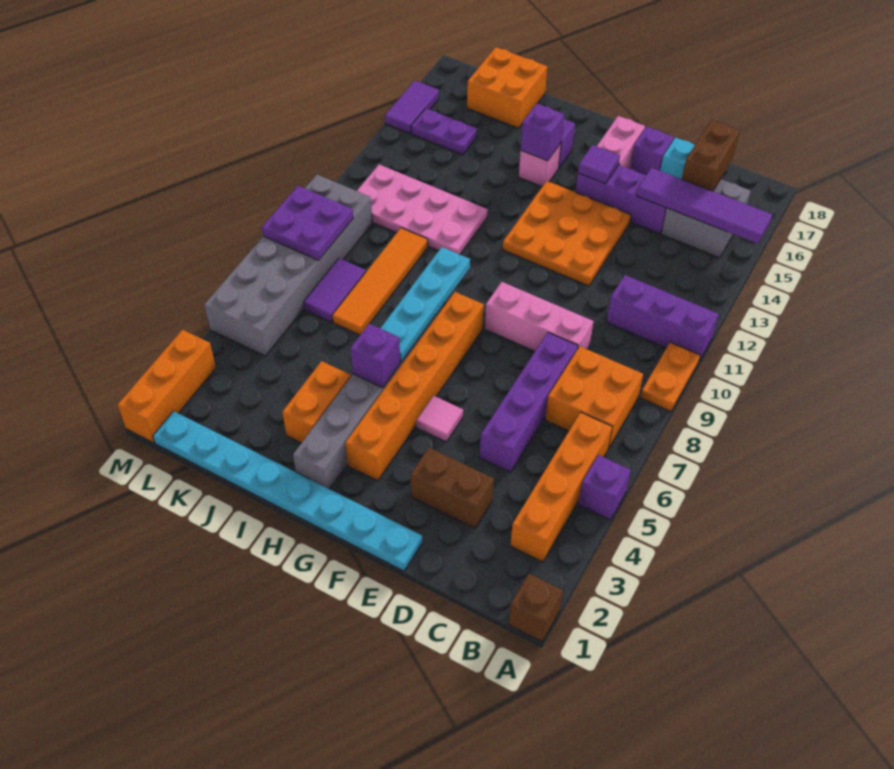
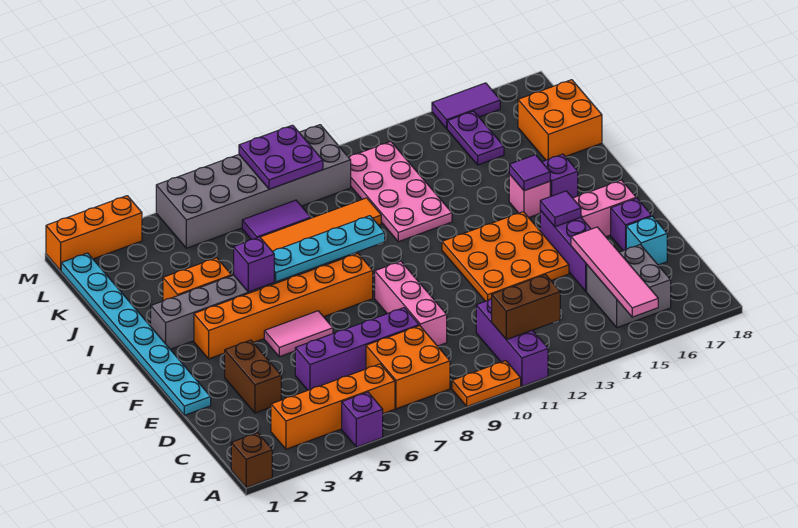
purple 1x4 tile [637,168,772,244] -> pink 1x4 tile [571,227,658,317]
brown 1x2 brick [682,120,740,191] -> brown 1x2 brick moved to [492,275,560,340]
pink 1x1 tile [416,396,463,442] -> pink 1x2 tile [264,311,333,357]
purple 1x1 brick [521,104,564,161] -> purple 1x1 tile [509,155,550,191]

